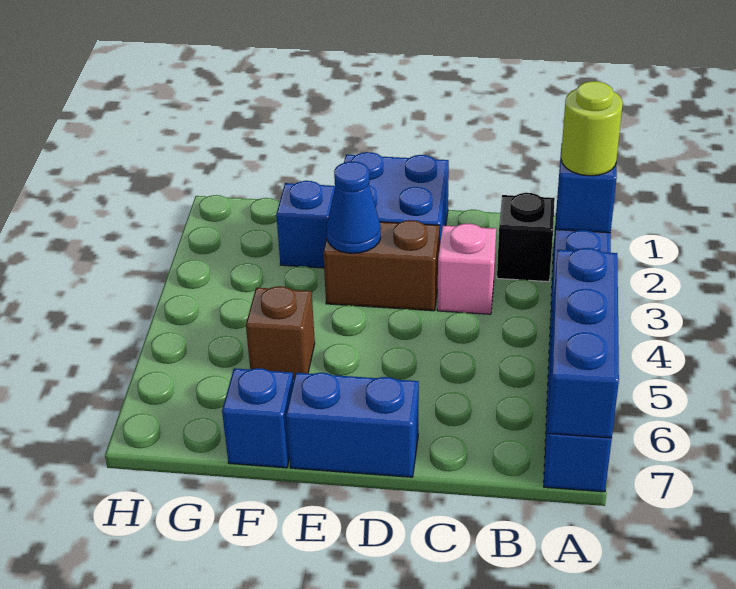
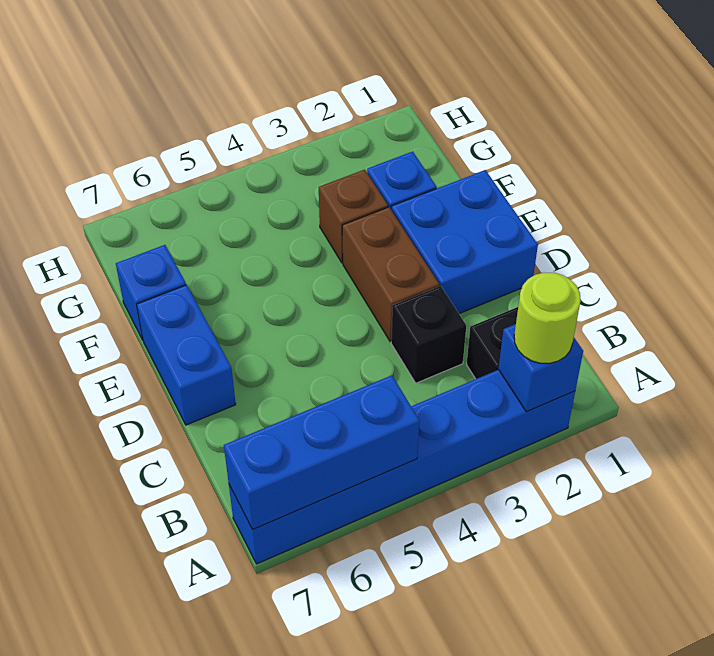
pink 1x1 brick [437,224,496,314] -> black 1x1 brick [391,286,466,383]
blue 1x1 cone [327,162,381,253] -> none
brown 1x1 brick [246,286,315,380] -> brown 1x1 brick moved to [319,170,388,263]

